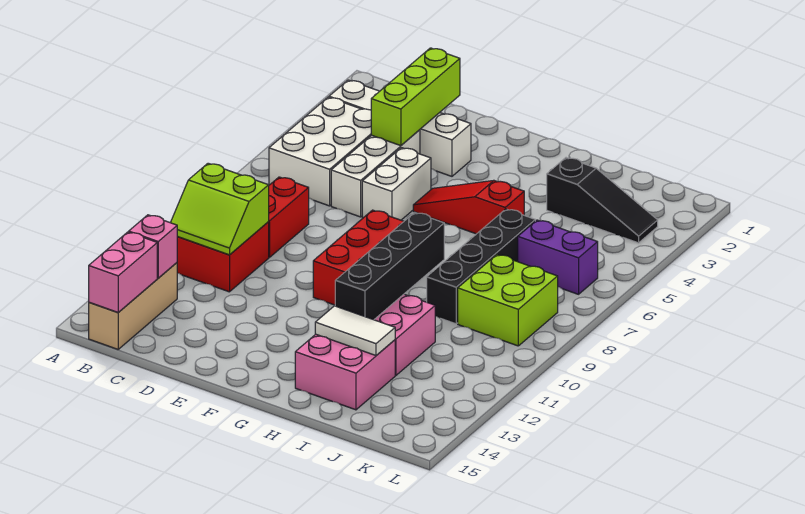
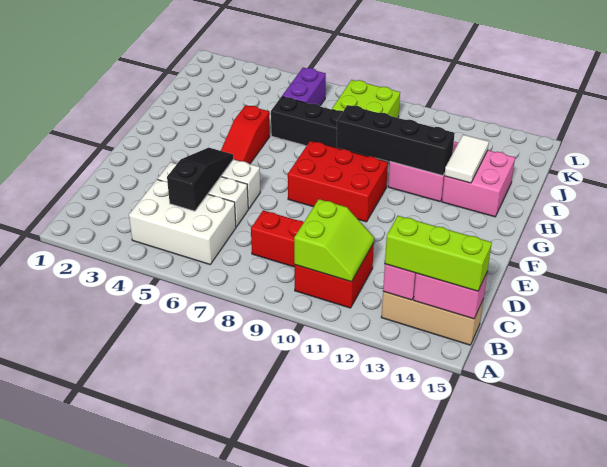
white 1x4 brick [329,80,471,176] -> none
lime 1x3 brick [371,48,460,146] -> lime 1x3 brick moved to [385,216,492,291]
black 1x3 slope [547,158,658,243] -> black 1x3 slope moved to [167,147,233,211]

